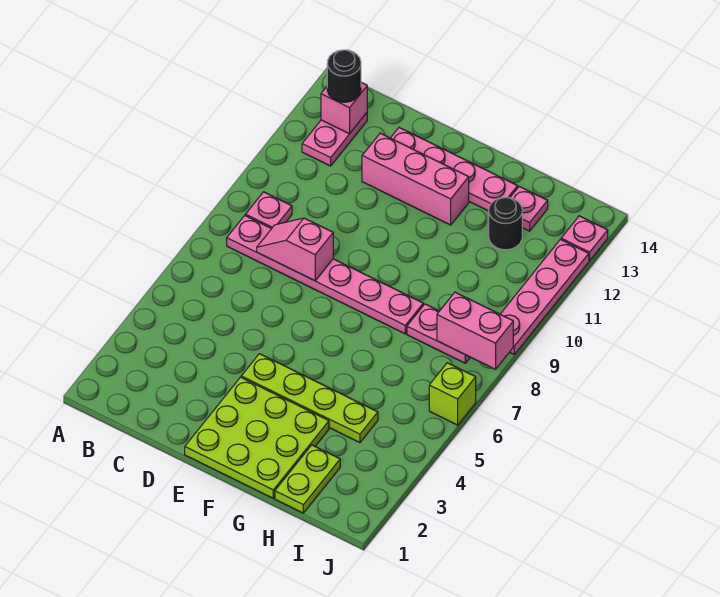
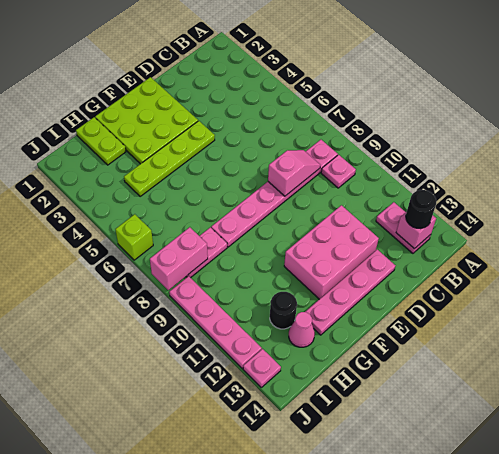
pink 1x3 brick [362,133,469,225] -> pink 2x3 brick [284,205,379,299]
pink 1x1 plate [510,187,548,231] -> pink 1x1 cone [289,312,315,347]

